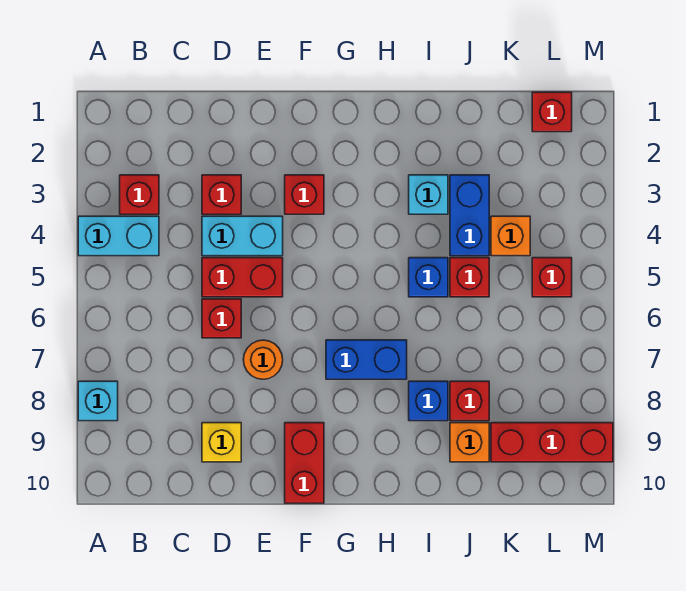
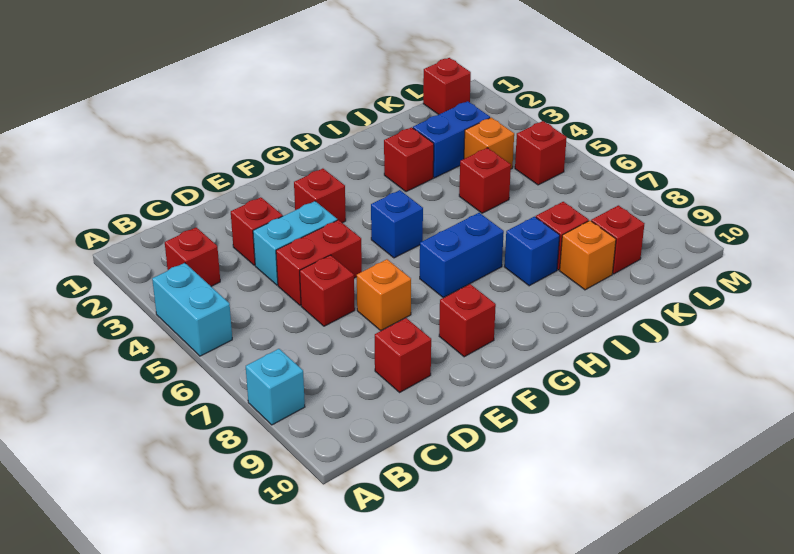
cyan 1x2 brick [78,216,159,256] -> cyan 1x2 brick turned to [152,263,232,356]
yellow 1x1 brick [202,423,241,462] -> red 1x1 brick [375,318,431,392]
orange 1x1 round brick [243,340,283,379] -> orange 1x1 brick [357,259,411,331]
red 1x2 brick [285,423,324,503] -> red 1x1 brick [439,284,496,357]
cyan 1x1 brick [409,175,448,214] -> red 1x1 brick [384,127,434,192]
blue 1x1 brick [409,258,448,297] -> blue 1x1 brick moved to [371,190,423,258]
blue 1x2 brick [450,175,489,256] -> blue 1x2 brick turned to [413,101,490,178]
red 1x3 brick [491,423,613,462] -> red 1x1 brick [591,205,644,274]

